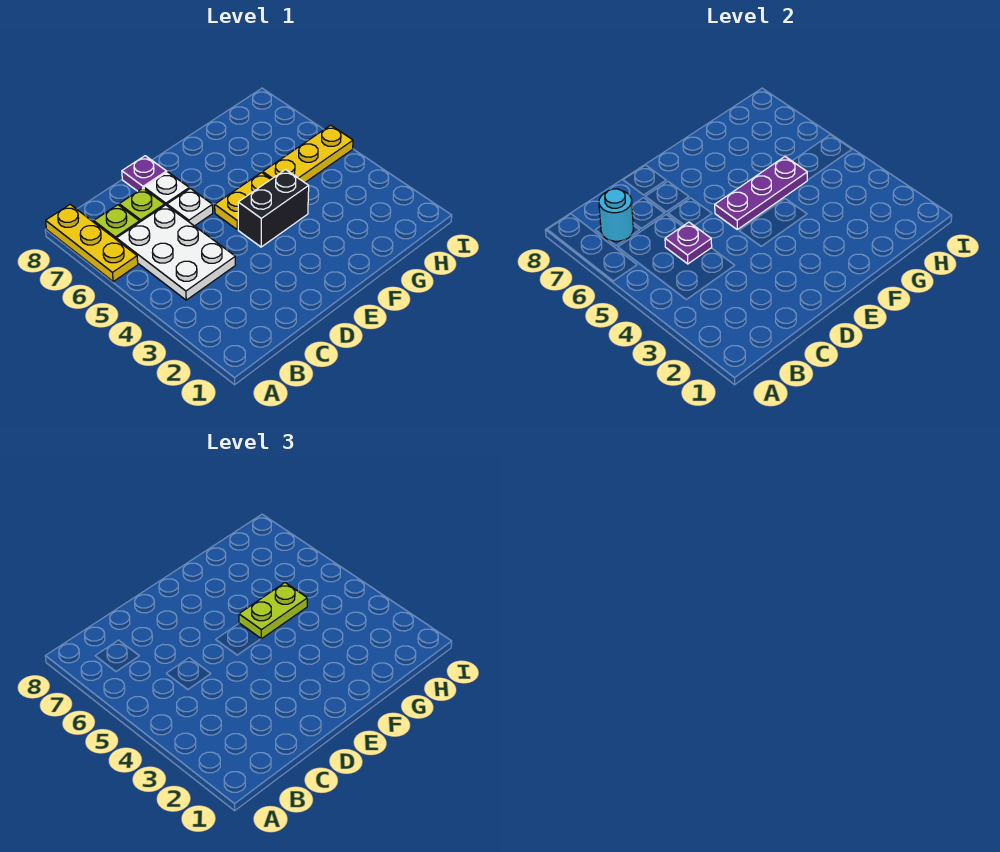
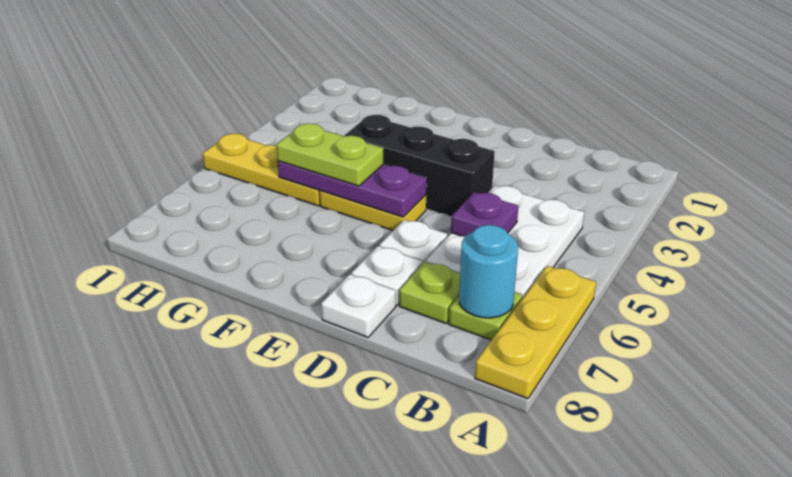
purple 1x1 plate [122,156,167,191] -> white 1x1 plate [321,274,396,337]
black 1x2 brick [238,170,309,247] -> black 1x3 brick [345,115,495,217]

